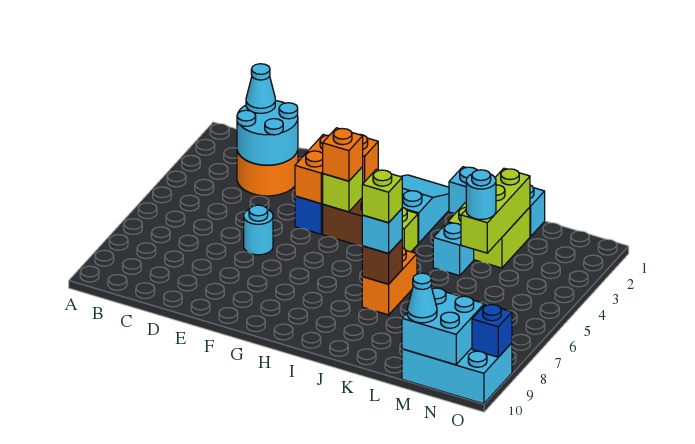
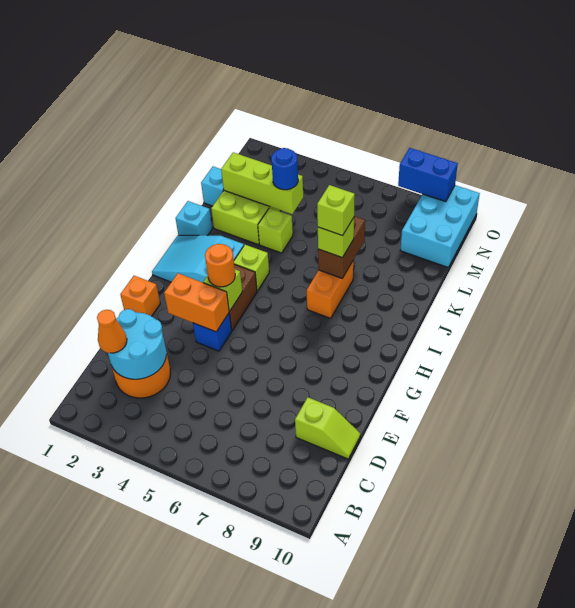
cyan 1x1 cone [246,64,275,113] -> orange 1x1 cone [97,310,127,353]
none -> lime 1x2 slope [295,397,360,459]
cyan 1x1 round brick [244,205,273,255] -> none
orange 1x1 brick [323,128,363,181] -> orange 1x1 round brick [205,244,235,287]
orange 1x2 brick [362,248,417,315] -> orange 1x2 brick turned to [307,261,353,318]
brown 1x1 brick [362,240,402,284] -> brown 1x2 brick [318,216,365,278]
cyan 1x1 brick [362,209,402,253] -> lime 1x1 brick [318,218,354,258]
cyan 1x1 brick [433,222,474,276] -> lime 1x1 brick [258,208,293,253]
cyan 1x1 round brick [466,170,496,219] -> blue 1x1 round brick [271,148,298,190]
cyan 2x2 brick [402,288,484,365] -> none
cyan 1x1 cone [407,273,437,323] -> none
blue 1x1 brick [472,304,512,357] -> blue 1x2 brick [398,148,458,202]

